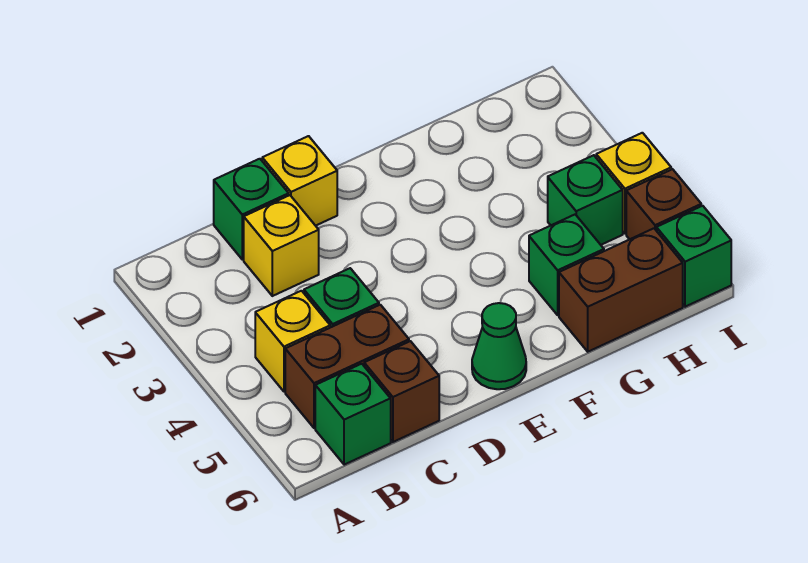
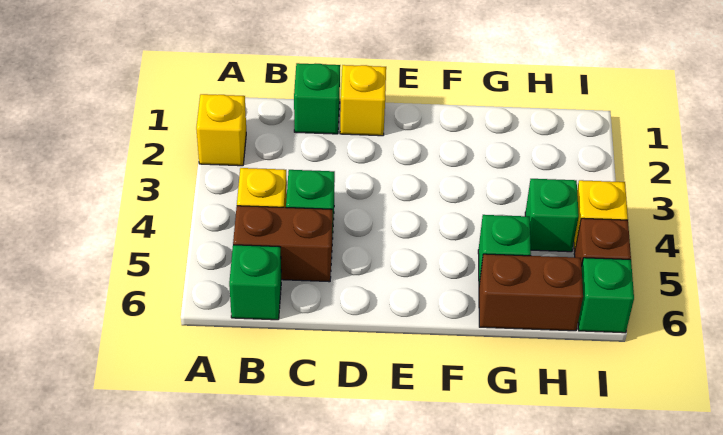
yellow 1x1 brick [244,195,319,296] -> yellow 1x1 brick moved to [196,94,246,166]
brown 1x1 brick [364,341,439,442] -> none
green 1x1 cone [472,303,526,389] -> none

